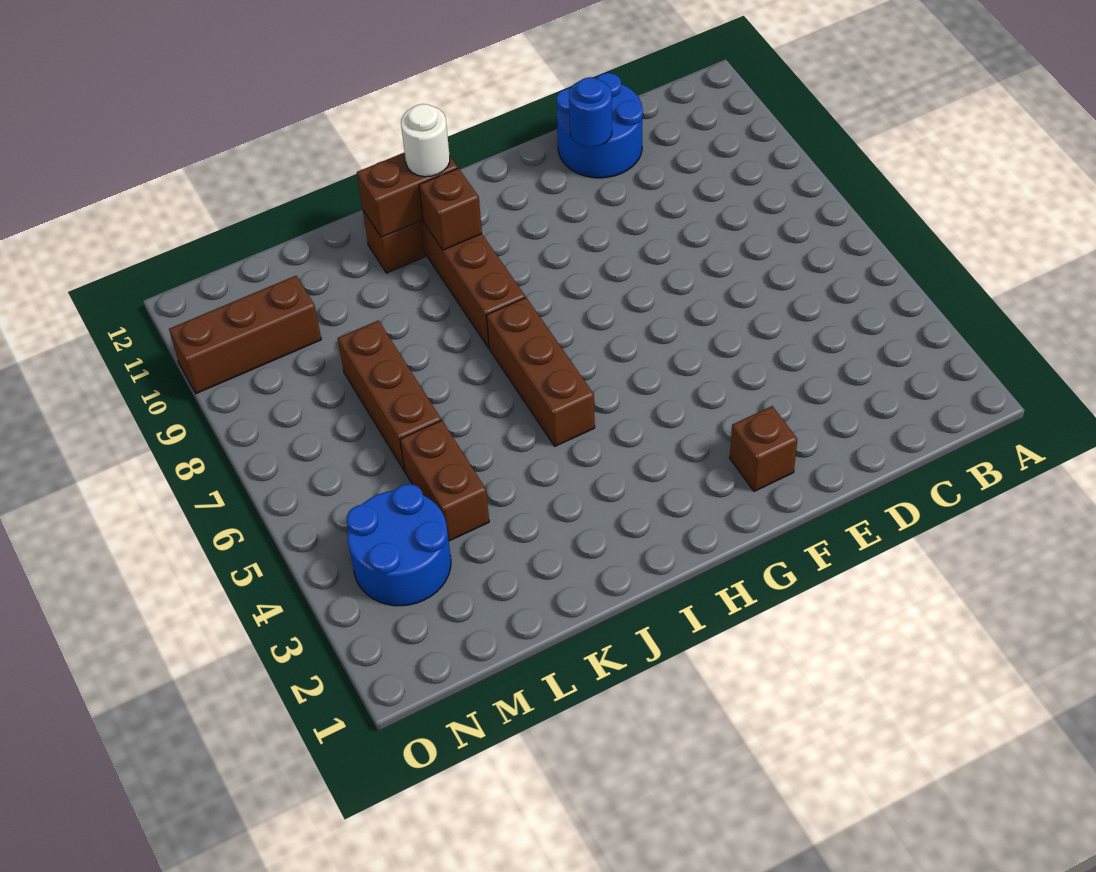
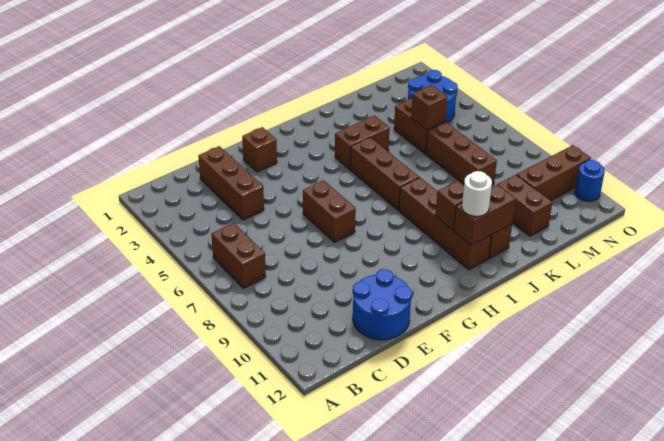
none -> brown 1x2 brick [211,223,266,288]
none -> brown 1x3 brick [198,146,264,220]
blue 1x1 round brick [569,77,612,147] -> blue 1x1 round brick moved to [575,160,605,201]
none -> brown 1x2 brick [303,180,356,242]
none -> brown 1x2 brick [335,116,390,169]
none -> brown 1x1 brick [411,85,447,130]
none -> brown 1x2 brick [498,175,552,236]

